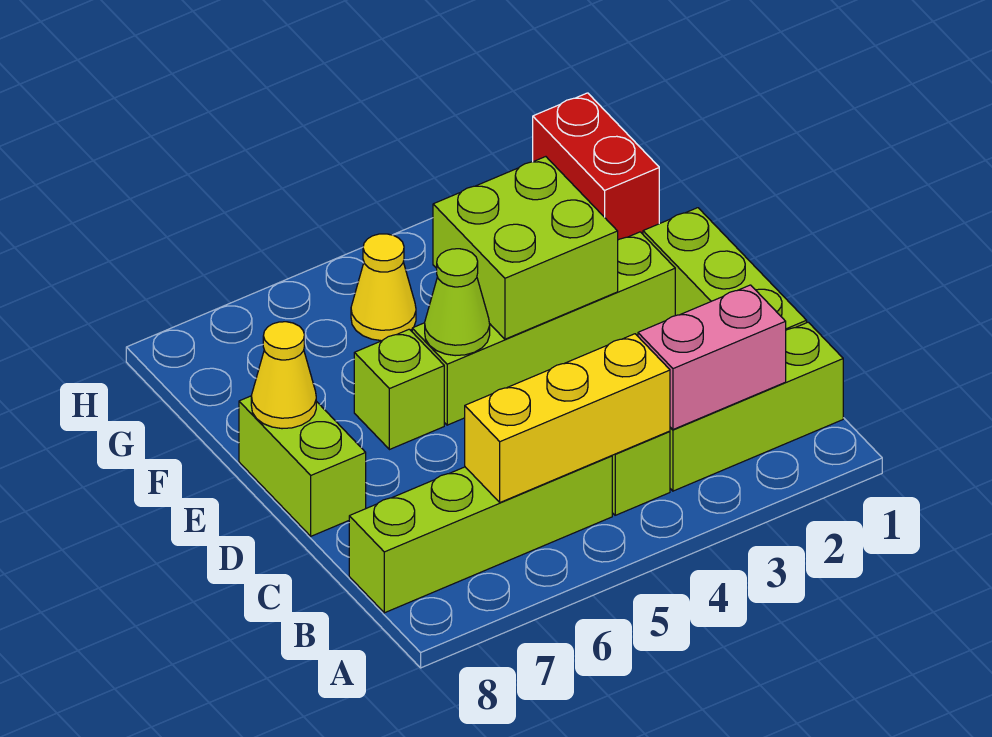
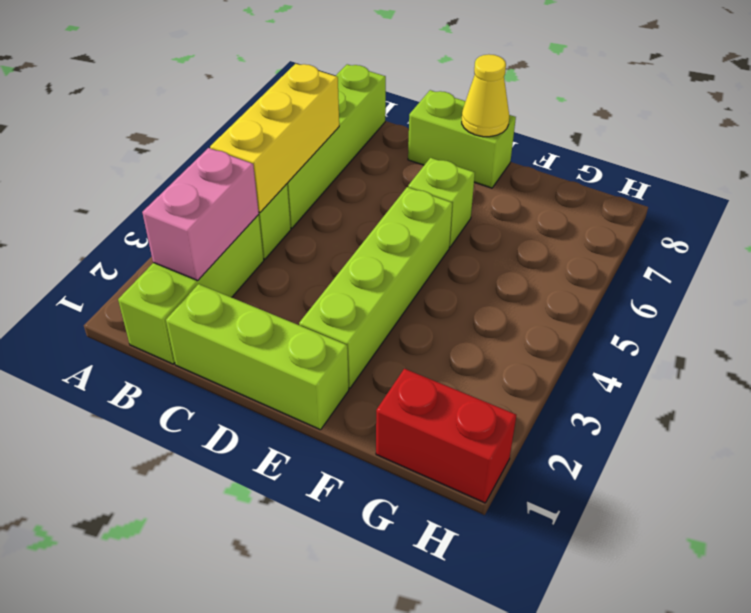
lime 2x2 brick [433,157,618,339] -> none
lime 1x1 cone [425,249,490,356] -> none
yellow 1x1 cone [351,234,416,341] -> none

